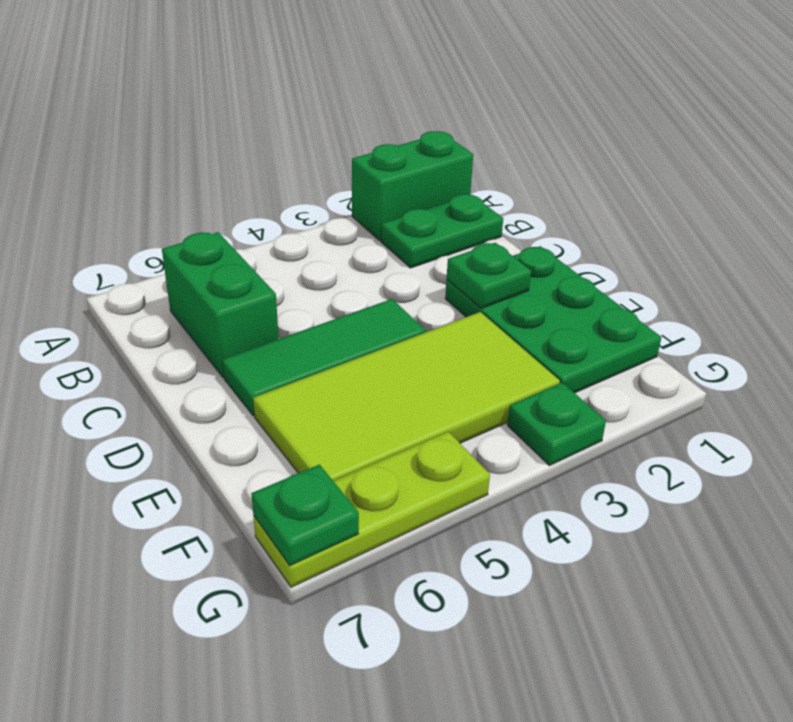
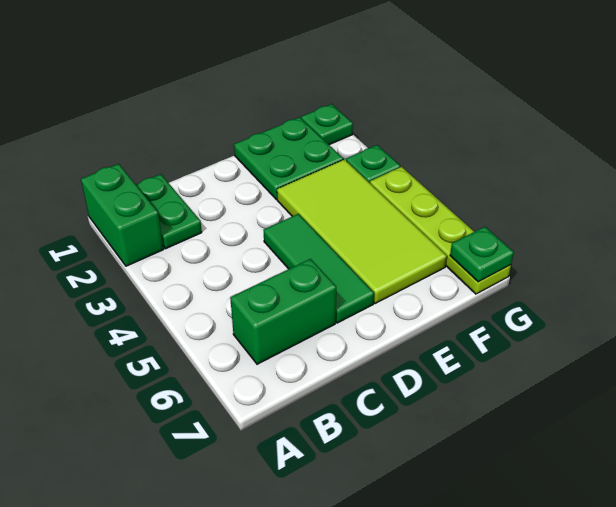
green 2x3 plate [445,246,662,393] -> green 2x2 plate [234,117,343,200]
green 1x1 plate [447,243,531,309] -> green 1x1 plate moved to [301,104,353,145]
lime 1x3 plate [254,432,490,587] -> lime 1x4 plate [370,167,511,294]

